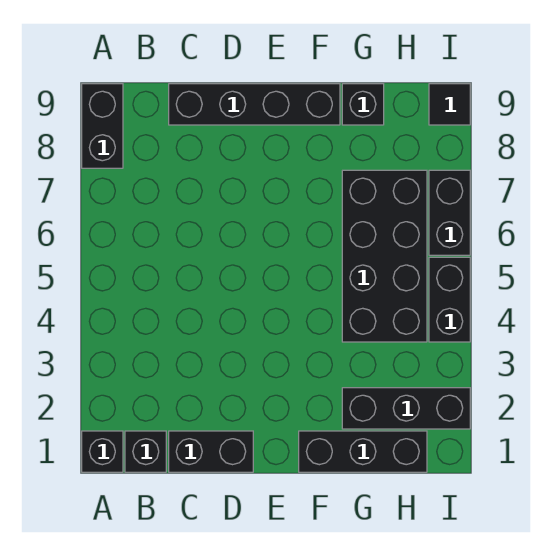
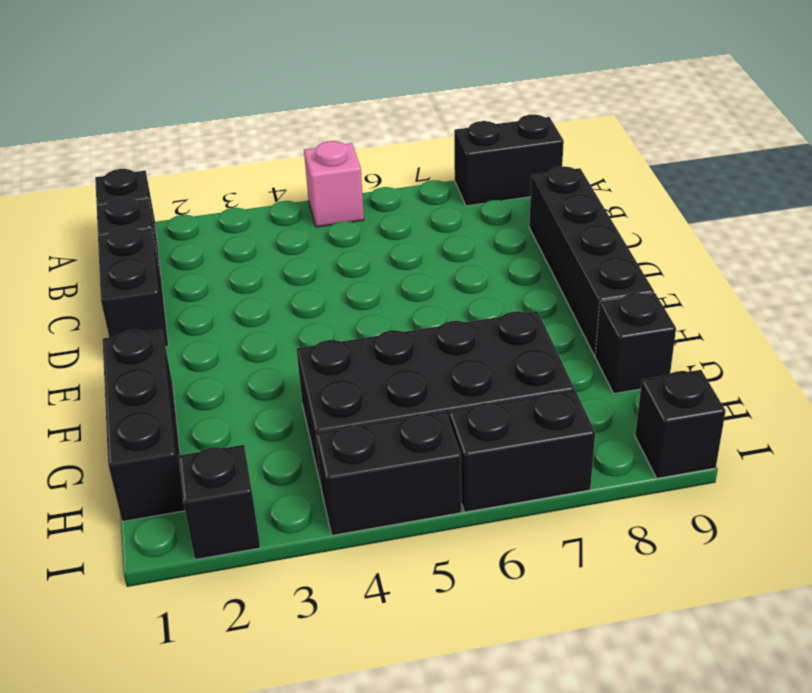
none -> pink 1x1 brick [304,141,364,227]
black 1x3 brick [342,388,470,429] -> black 1x1 brick [179,445,260,559]
black 1x1 tile [429,84,470,125] -> black 1x1 brick [635,370,726,478]

